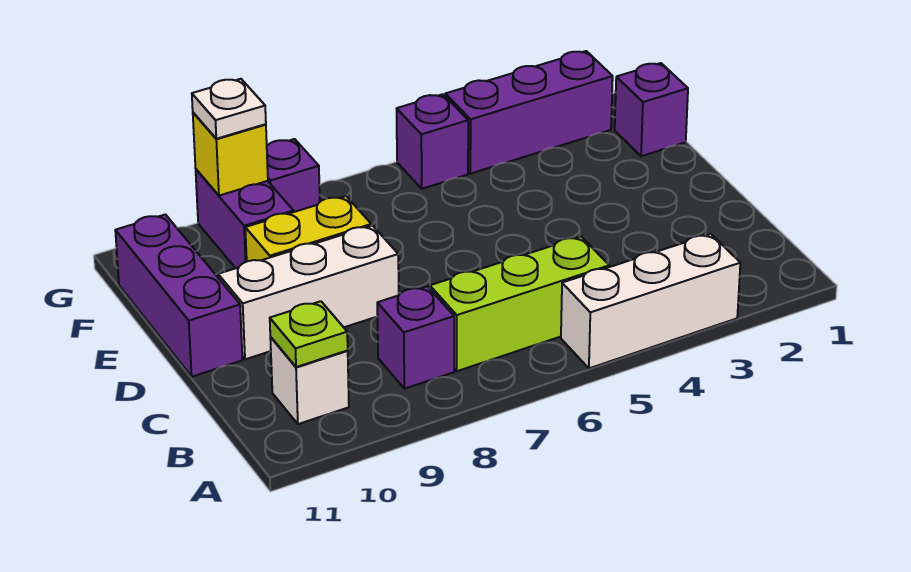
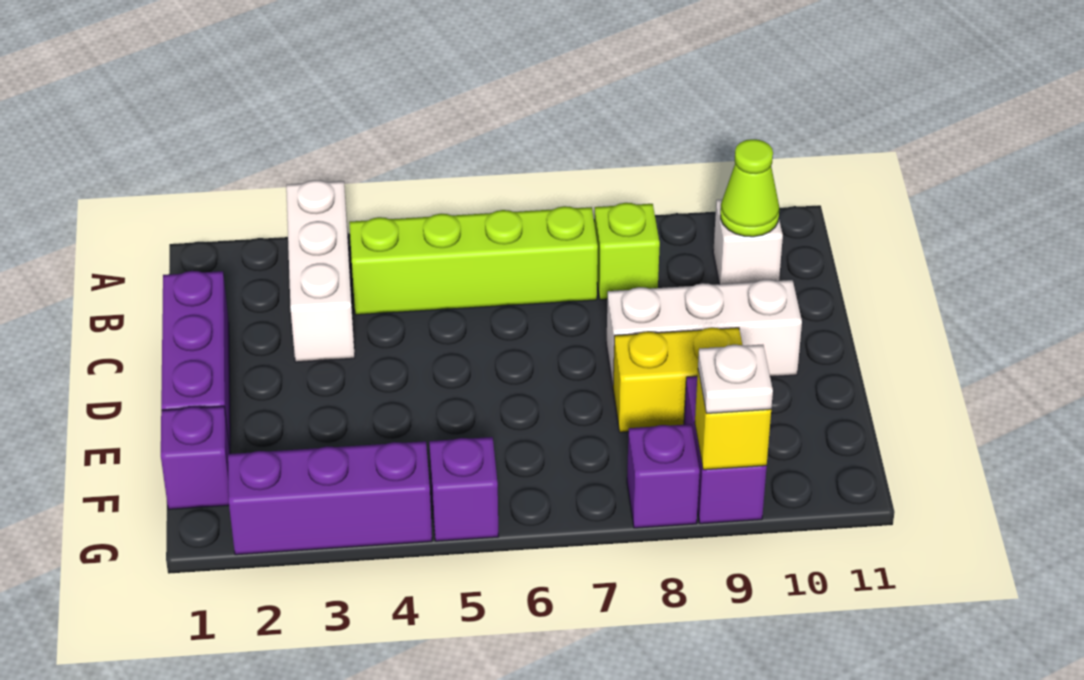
white 1x3 brick [561,234,740,368] -> white 1x3 brick turned to [286,180,355,362]
lime 1x3 brick [430,237,609,371] -> lime 1x4 brick [349,206,598,315]
purple 1x1 brick [377,286,454,389] -> lime 1x1 brick [594,203,660,300]
lime 1x1 plate [270,301,348,367] -> lime 1x1 cone [720,139,779,237]
purple 1x3 brick [115,215,242,377] -> purple 1x3 brick moved to [161,271,231,454]

